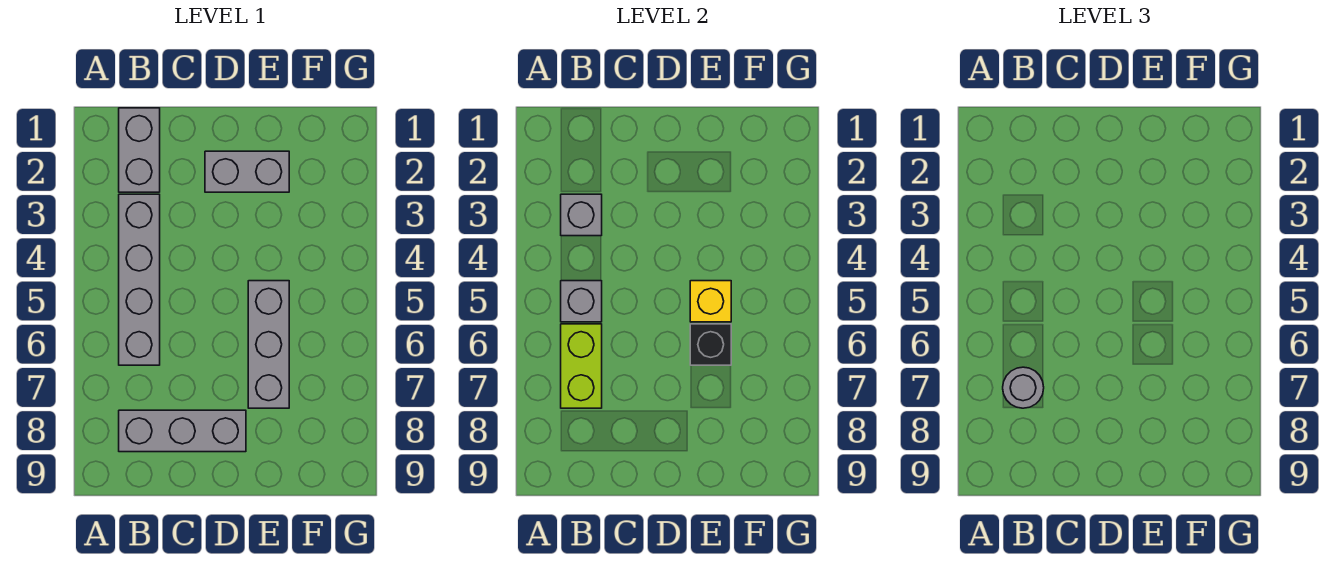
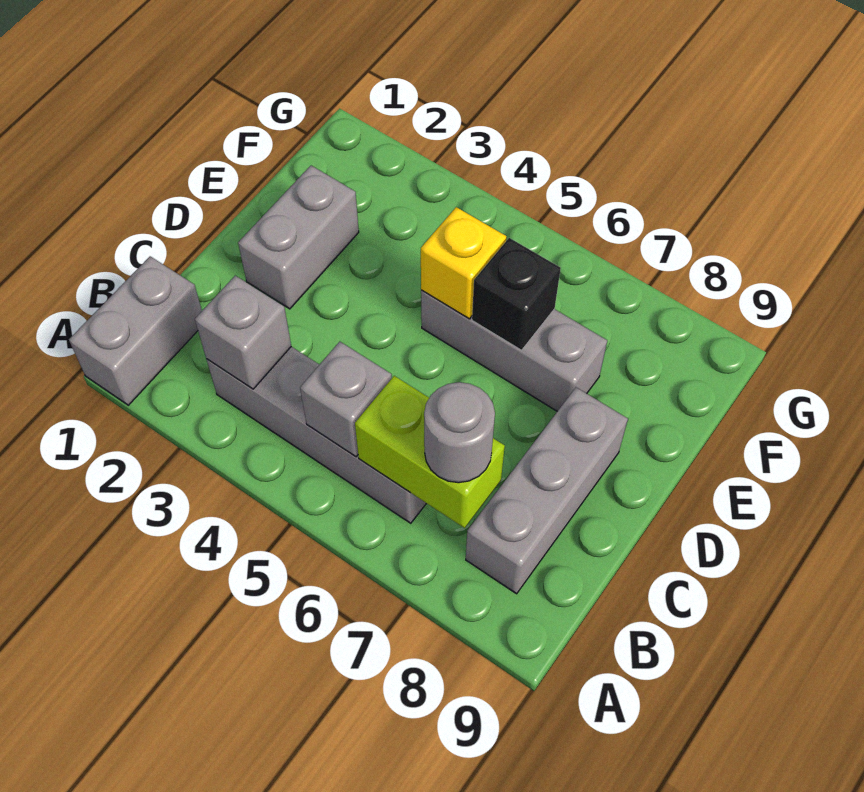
grey 1x2 brick [119,108,160,192] -> grey 1x2 brick turned to [69,256,202,405]

